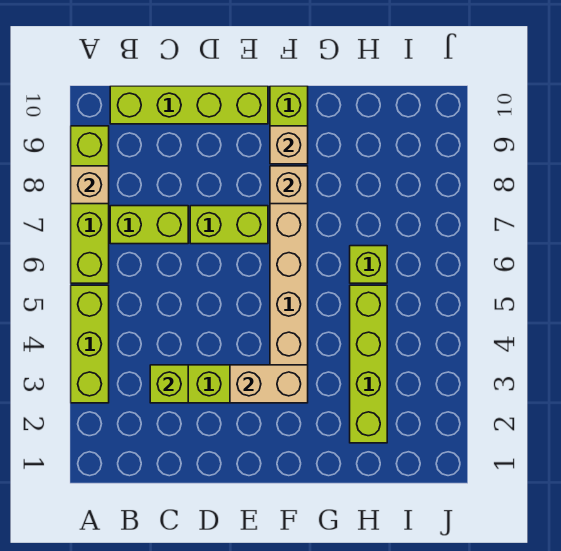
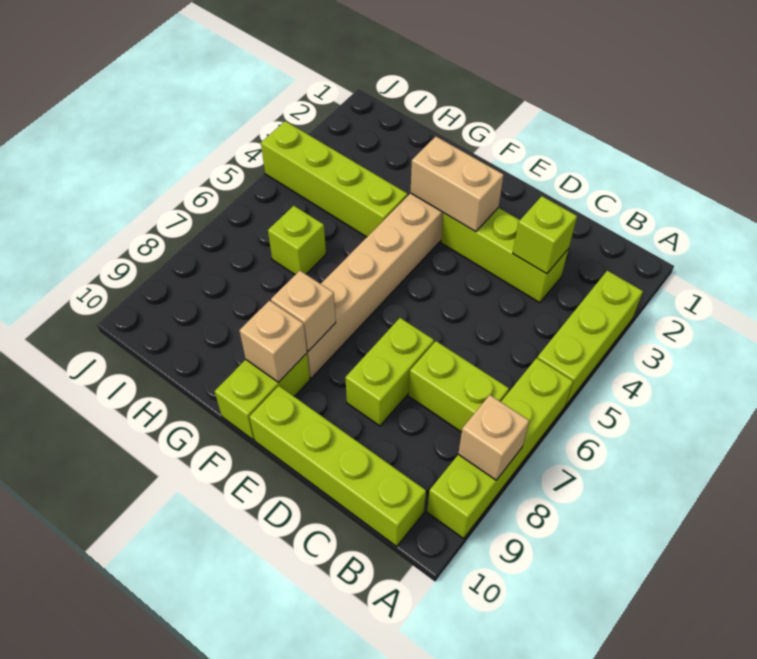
lime 1x2 brick [190,206,268,244] -> lime 1x2 brick turned to [345,318,434,426]
lime 1x4 brick [350,285,387,443] -> lime 1x4 brick turned to [261,121,408,237]

